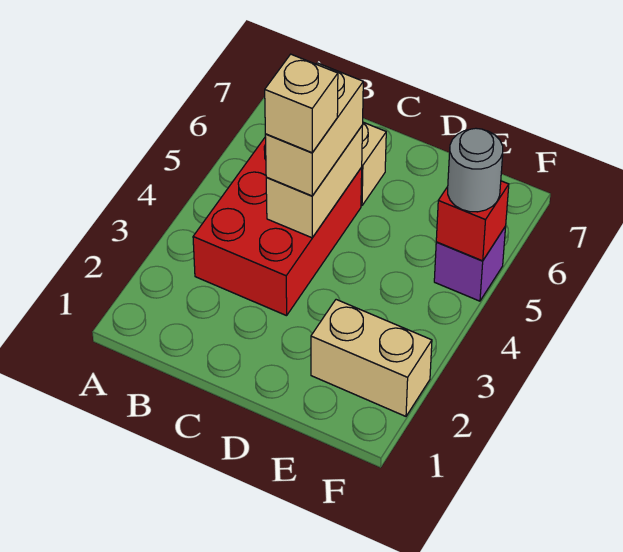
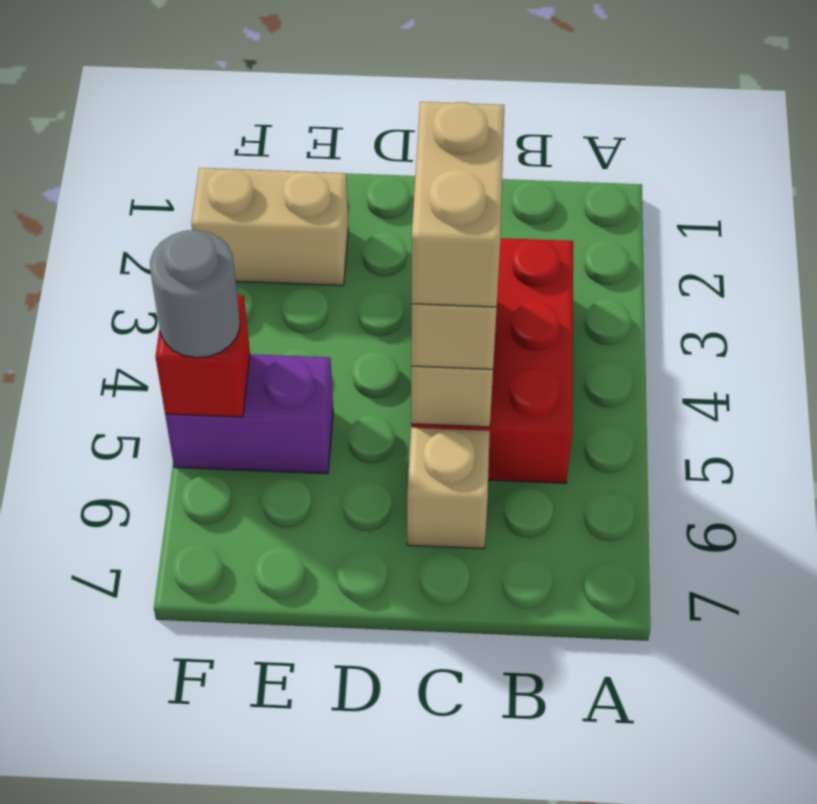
tan 1x1 brick [265,54,338,153] -> tan 1x2 brick [412,102,504,307]
purple 1x1 brick [434,226,506,301] -> purple 1x2 brick [165,354,333,474]

